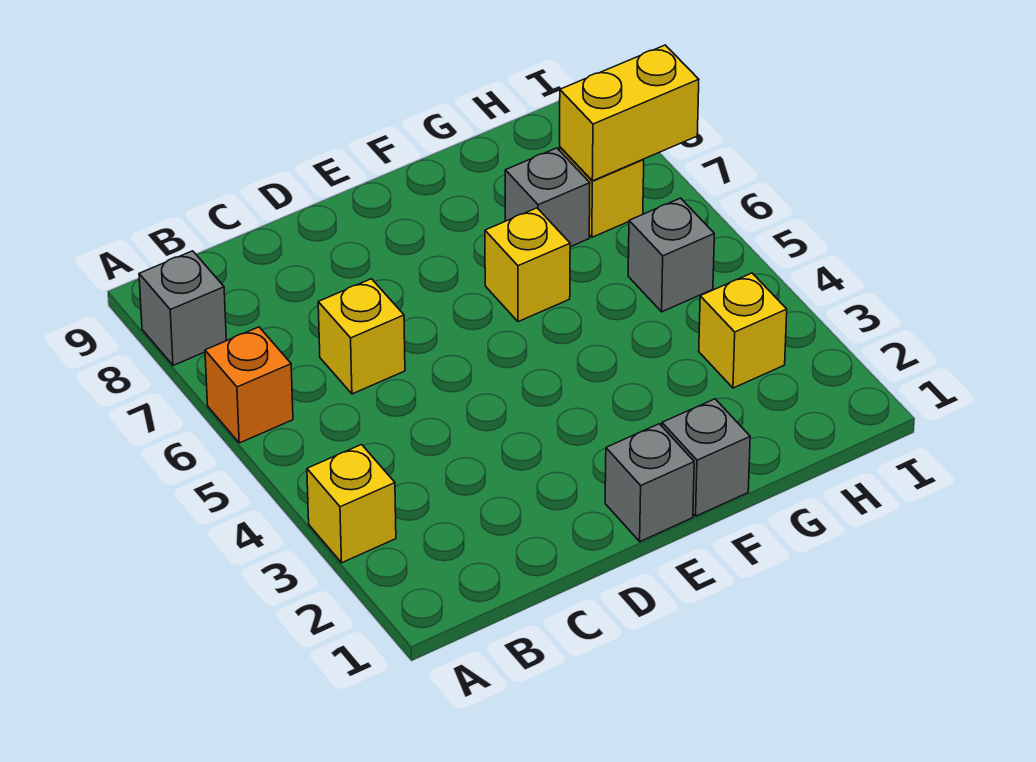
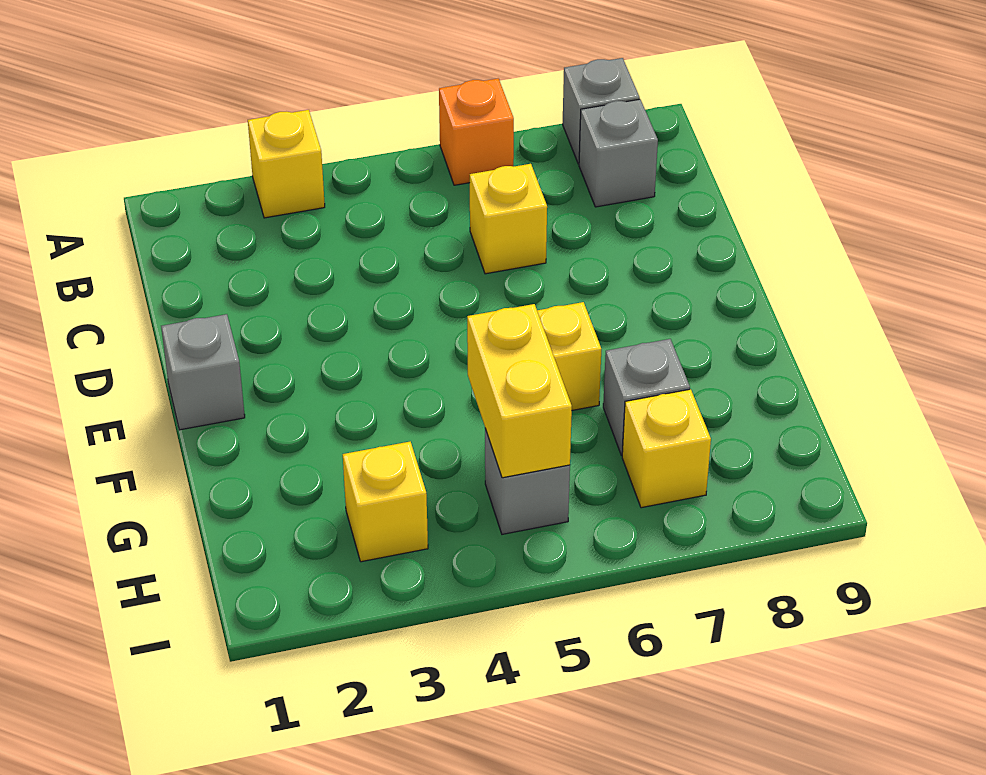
grey 1x1 brick [662,399,750,516] -> grey 1x1 brick moved to [579,99,658,207]
yellow 1x2 brick [560,45,699,181] -> yellow 1x2 brick moved to [467,304,572,478]

